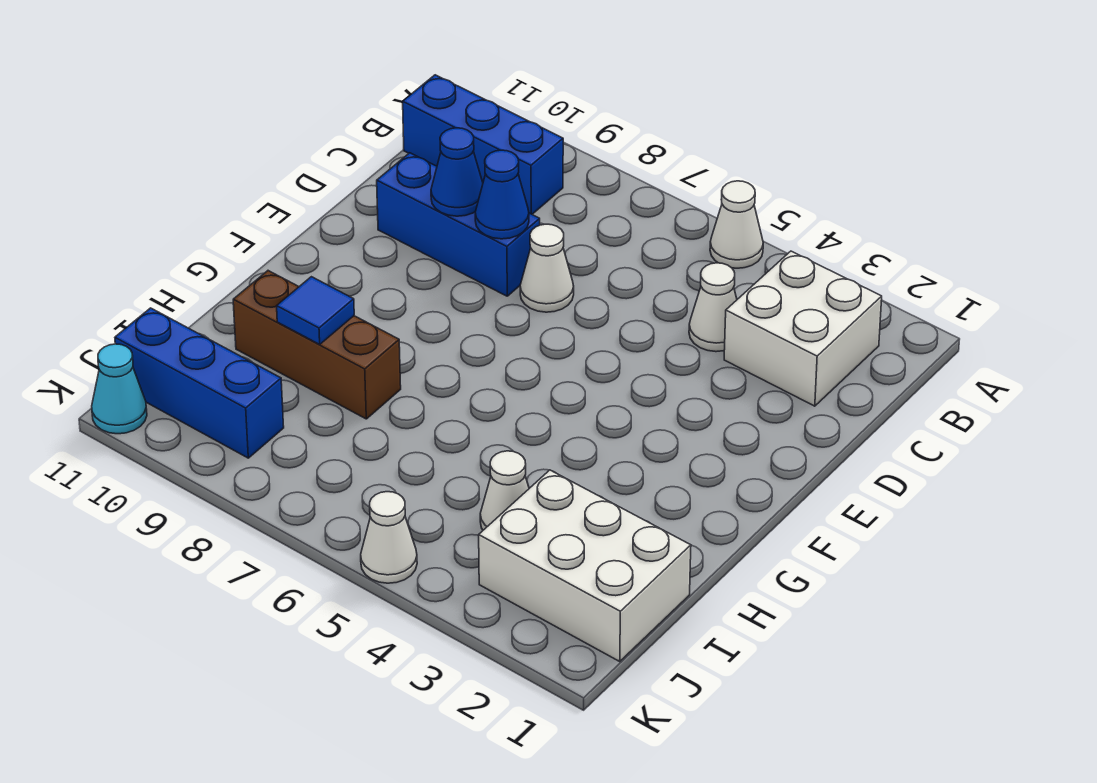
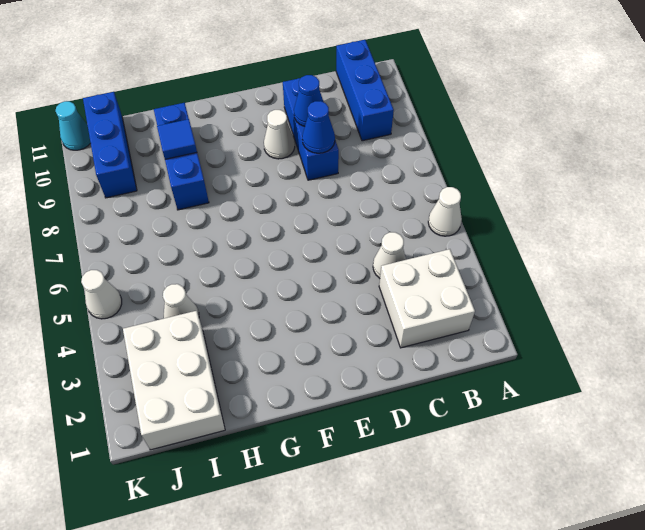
white 1x1 cone [520,224,574,312] -> white 1x1 cone moved to [264,110,295,159]
brown 1x3 brick [233,271,401,419] -> blue 1x3 brick [154,103,209,210]

